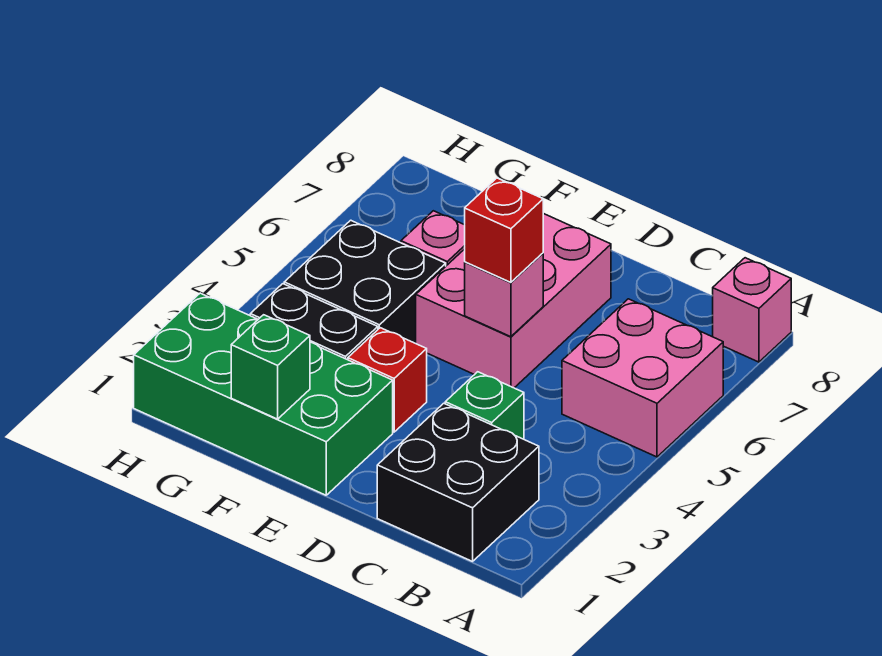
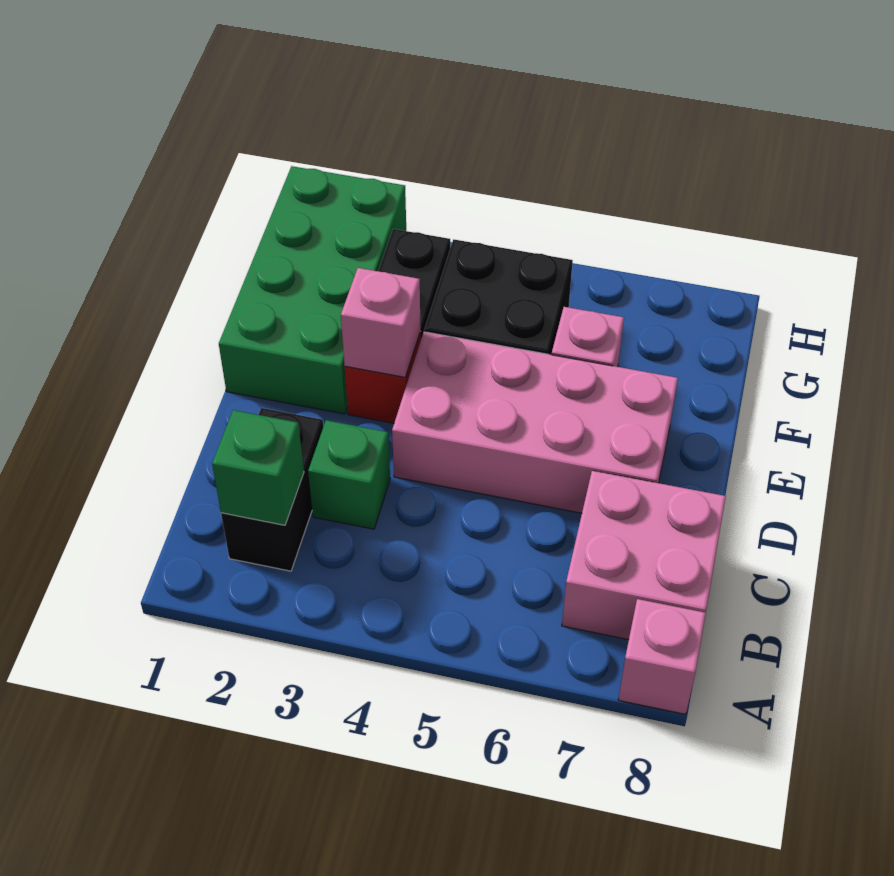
pink 2x2 brick [562,299,723,457] -> pink 2x2 brick moved to [562,471,726,640]
black 2x2 brick [377,403,539,561] -> black 1x2 brick [221,408,323,571]
pink 2x3 brick [416,213,611,388] -> pink 2x4 brick [392,332,678,513]
pink 1x1 brick [465,253,543,337] -> pink 1x1 brick moved to [341,268,421,377]
red 1x1 brick [465,178,543,282] -> none
green 1x1 brick [231,315,310,419] -> green 1x1 brick moved to [212,410,304,525]

